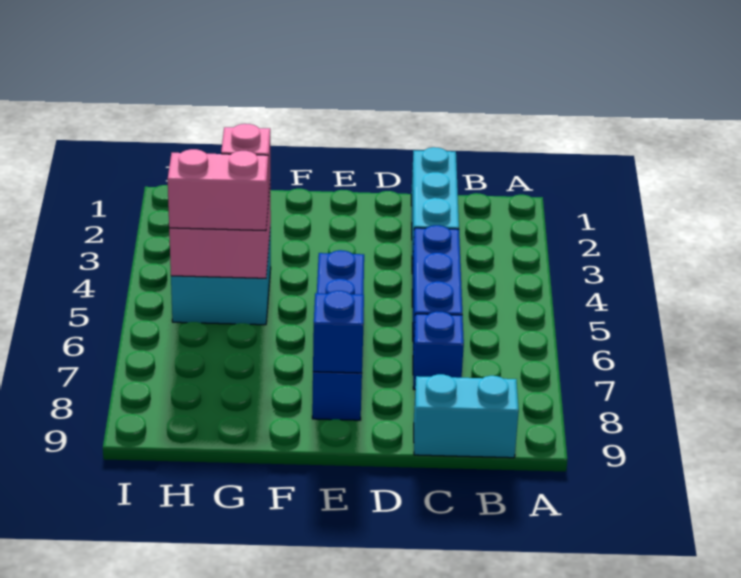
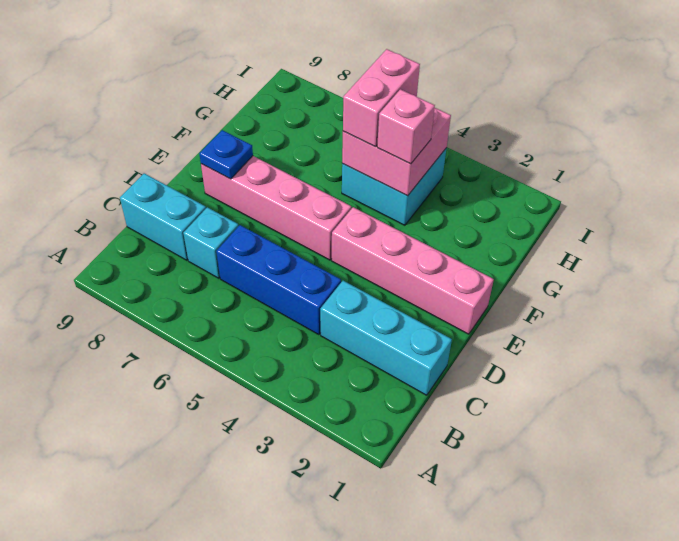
cyan 1x2 brick [414,374,519,458] -> cyan 1x2 brick turned to [120,173,206,260]
blue 1x1 brick [413,311,464,390] -> cyan 1x1 brick [183,207,238,278]
none -> pink 1x4 brick [332,207,494,334]
blue 1x4 brick [312,250,364,420] -> pink 1x4 brick [201,156,351,260]
blue 1x1 brick [313,291,364,373] -> blue 1x1 plate [199,130,253,179]

